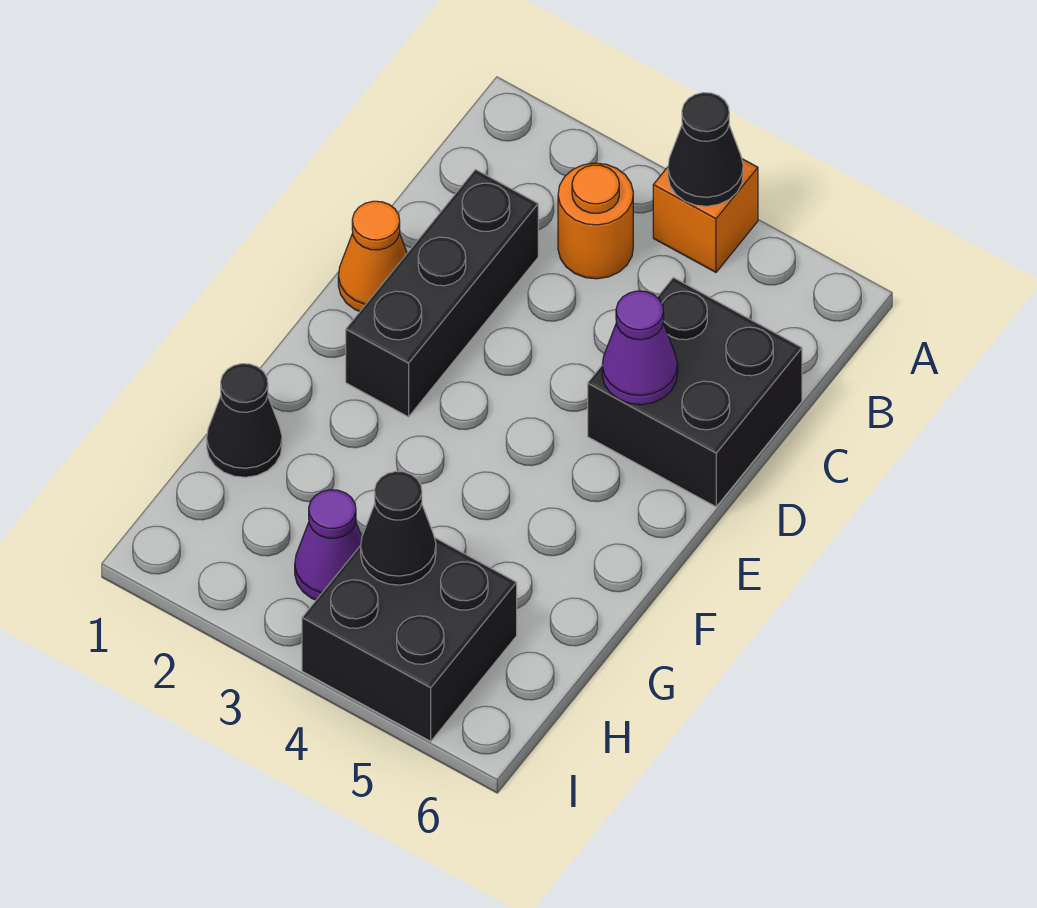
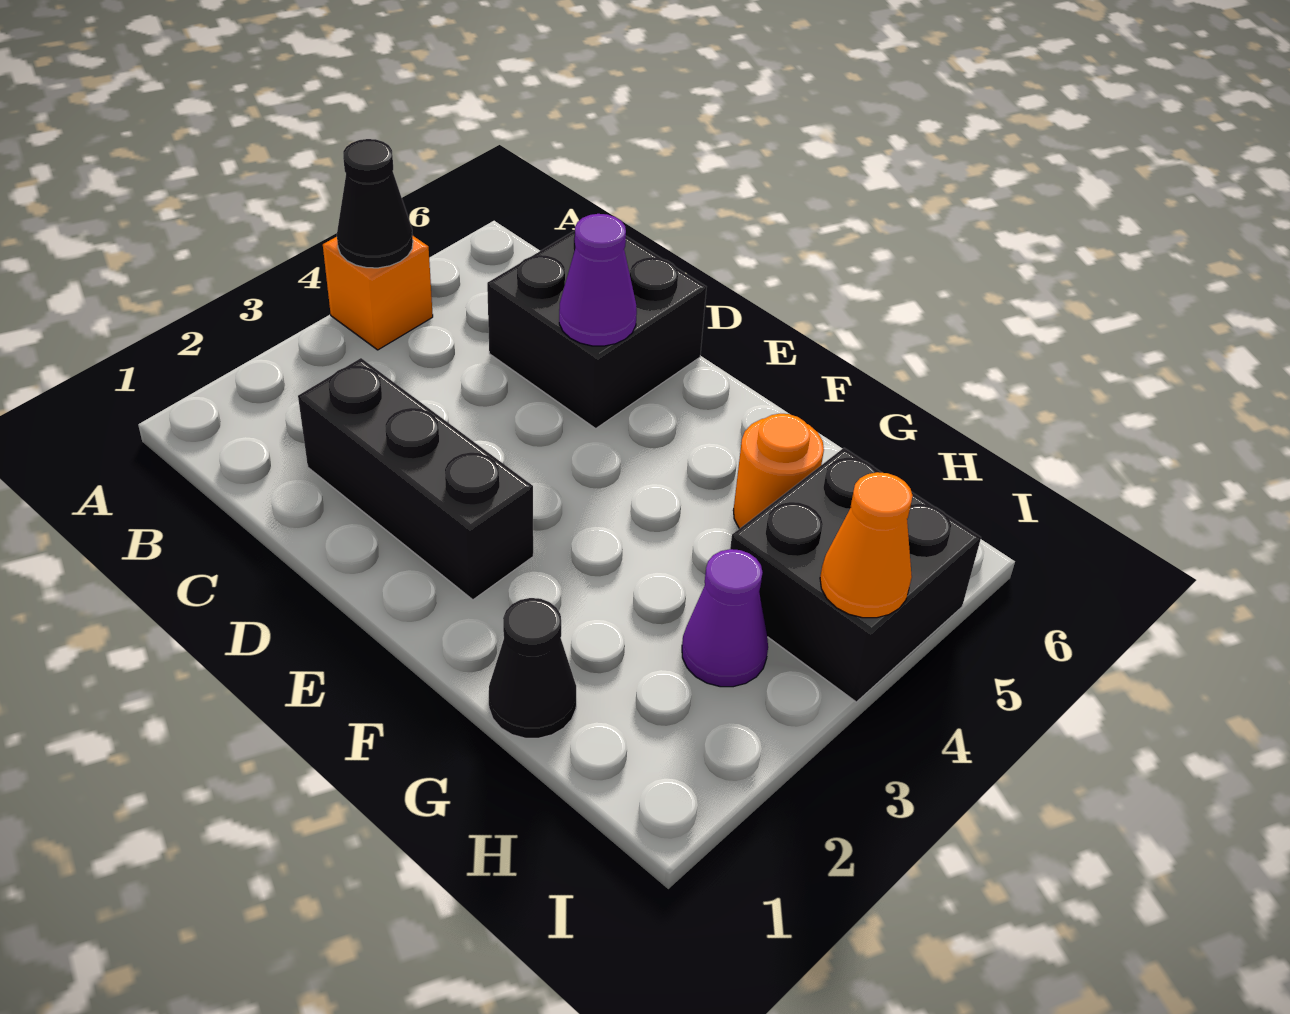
orange 1x1 round brick [558,163,633,279] -> orange 1x1 round brick moved to [733,414,824,529]
orange 1x1 cone [338,201,407,311] -> orange 1x1 cone moved to [820,472,913,618]
black 1x1 cone [361,471,436,585] -> none

